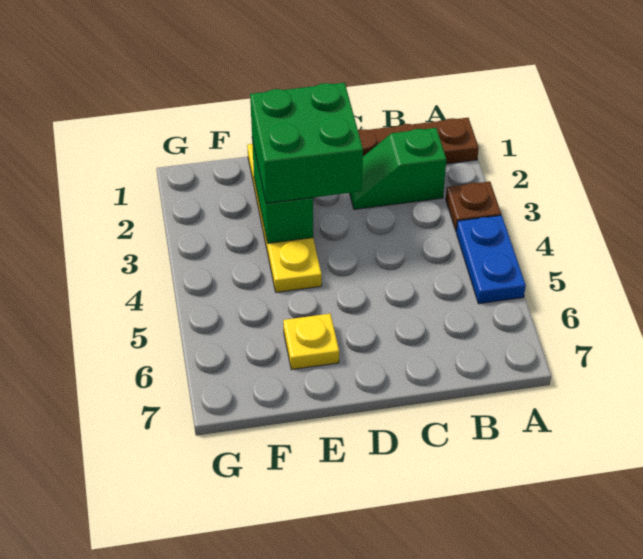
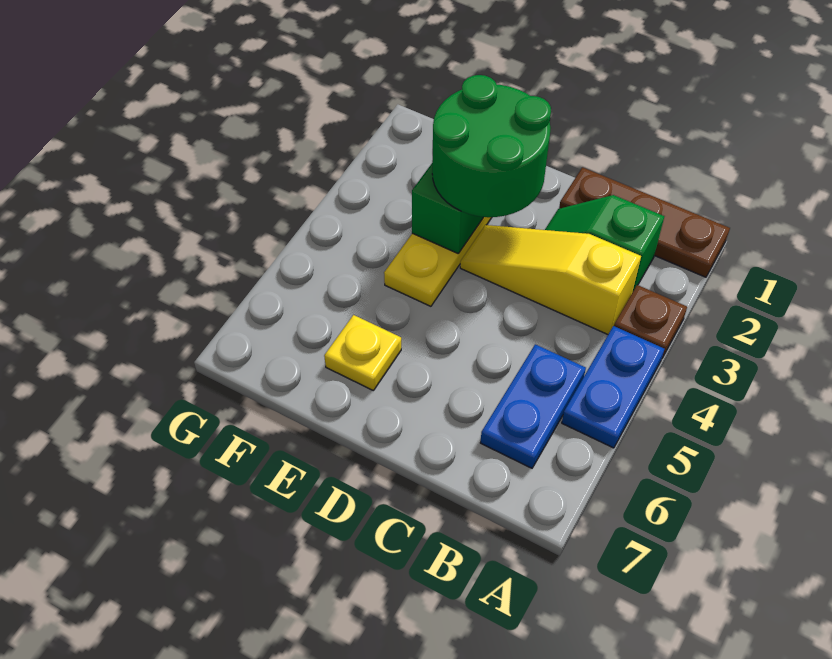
none -> yellow 1x3 slope [460,225,641,334]
none -> blue 1x2 plate [480,344,586,468]
green 2x2 brick [250,83,363,203] -> green 2x2 round brick [432,75,551,217]

